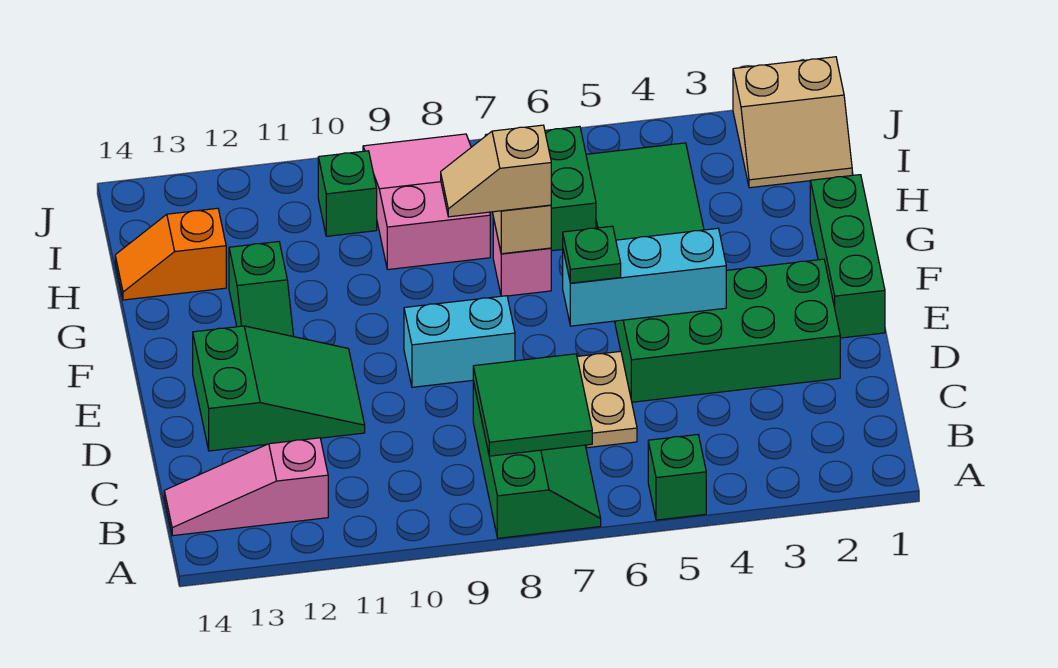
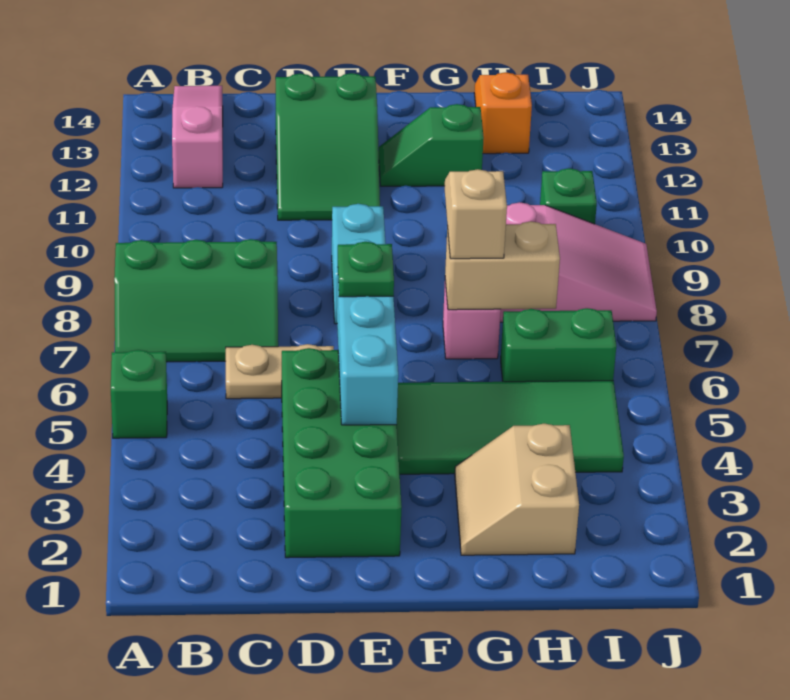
green 2x2 tile [473,354,592,456] -> none
green 1x3 brick [810,175,885,338] -> none
tan 2x2 slope [733,57,852,188] -> tan 2x2 slope moved to [455,424,579,555]

